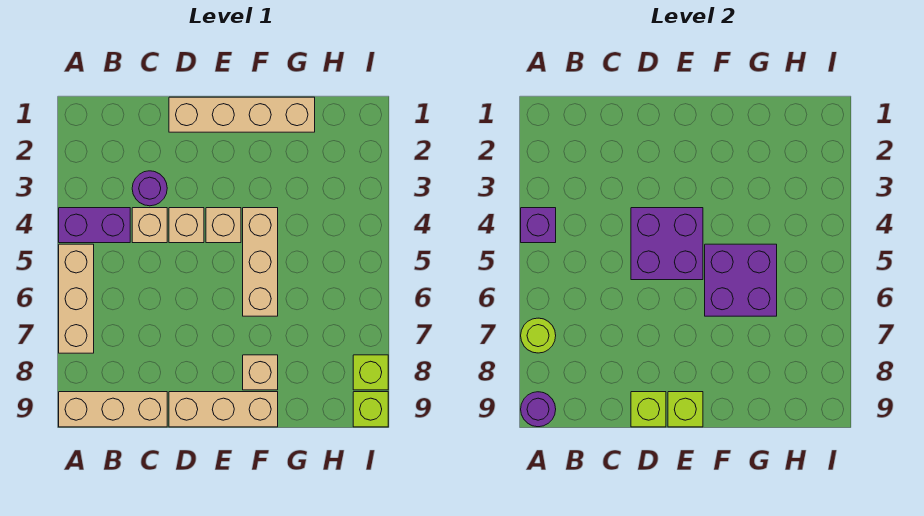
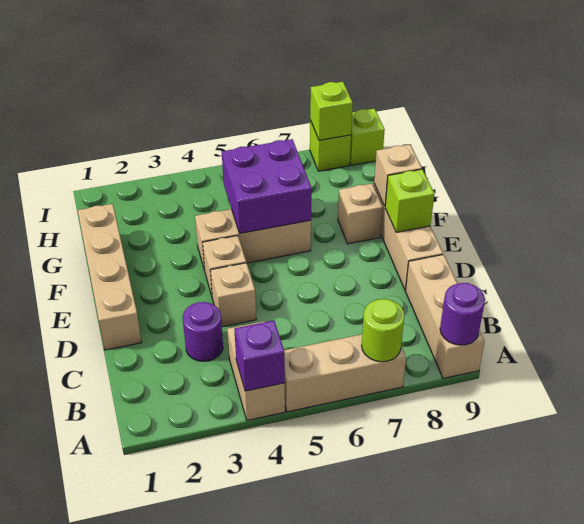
purple 1x2 brick [59,208,130,243] -> tan 1x2 brick [227,321,285,420]
tan 1x1 brick [132,208,167,243] -> tan 1x1 brick moved to [374,145,422,206]
purple 2x2 brick [631,208,703,280] -> none
lime 1x1 brick [631,392,666,427] -> lime 1x1 brick moved to [310,82,353,140]

